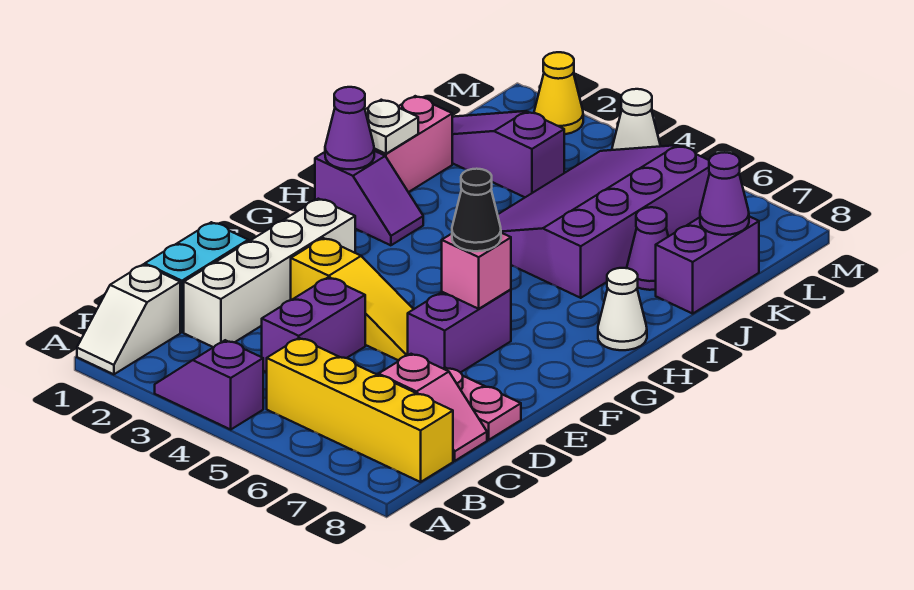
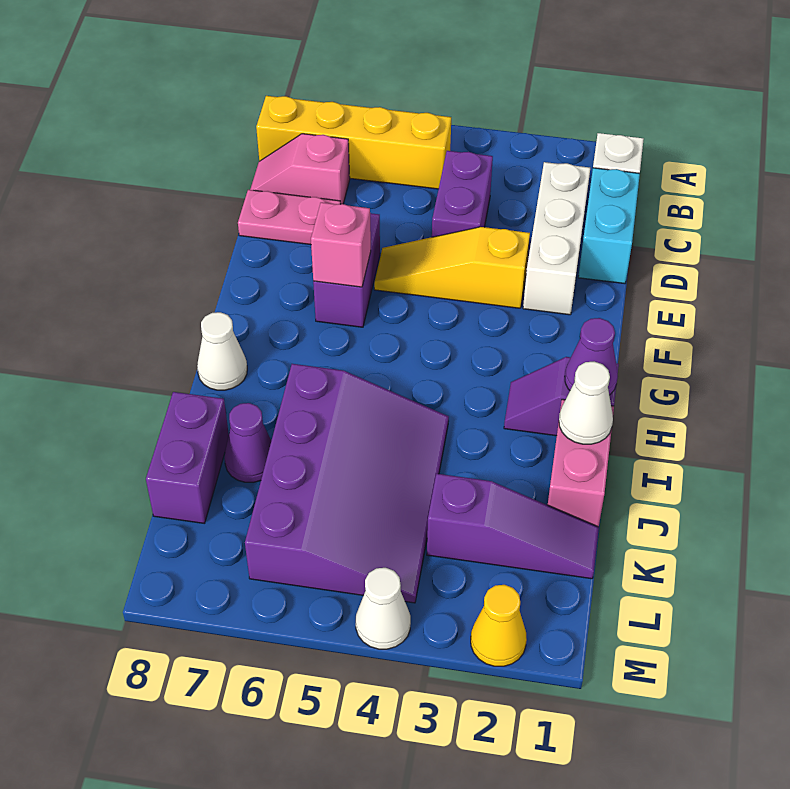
purple 1x2 slope [155,340,263,429] -> none
white 1x4 brick [184,199,355,347] -> white 1x3 brick [523,162,590,315]
black 1x1 cone [452,169,501,251] -> none
white 1x1 plate [365,100,418,154] -> white 1x1 cone [559,362,613,444]
purple 1x1 cone [700,152,749,235] -> none

